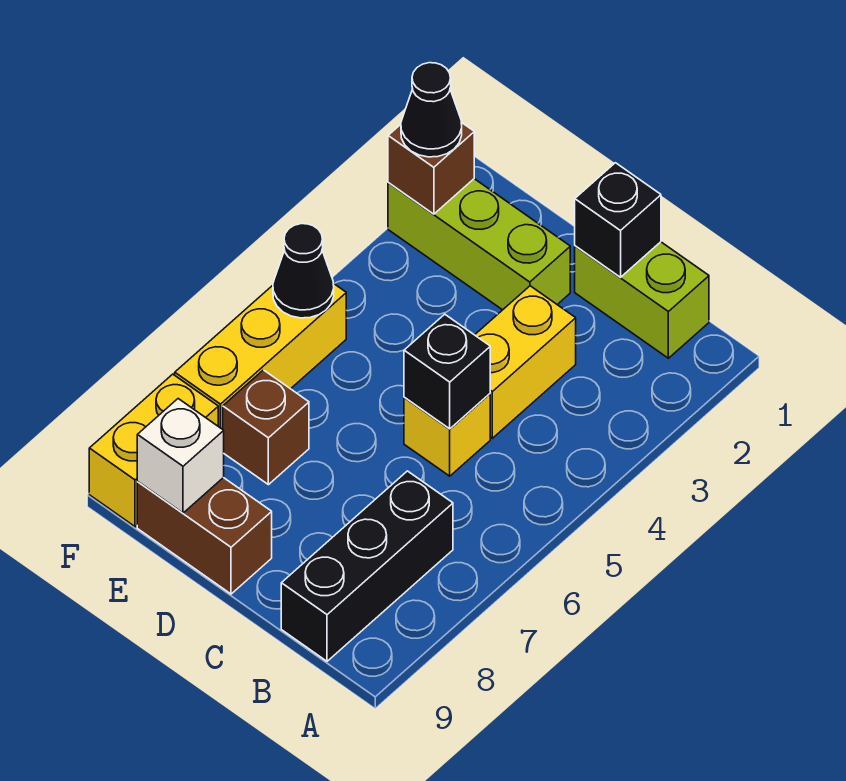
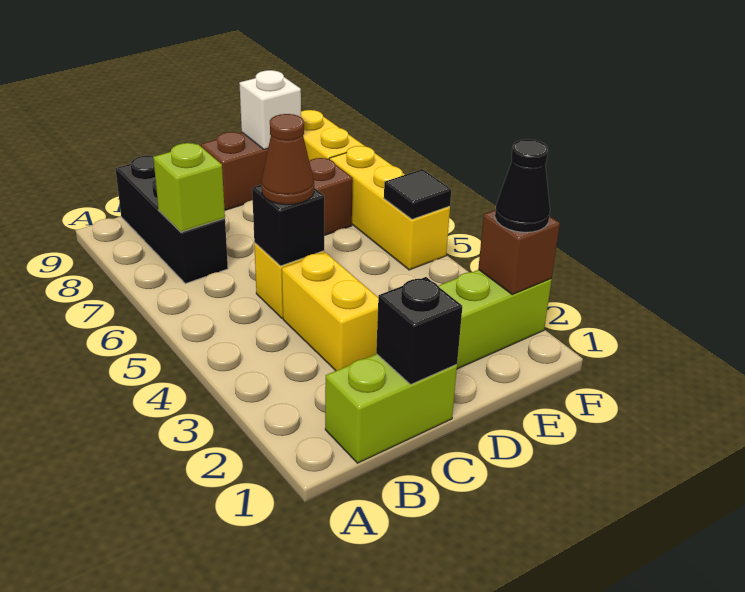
none -> lime 1x1 brick [153,143,225,232]
none -> brown 1x1 cone [262,114,314,205]
black 1x1 cone [273,224,334,318] -> black 1x1 tile [384,169,451,219]

